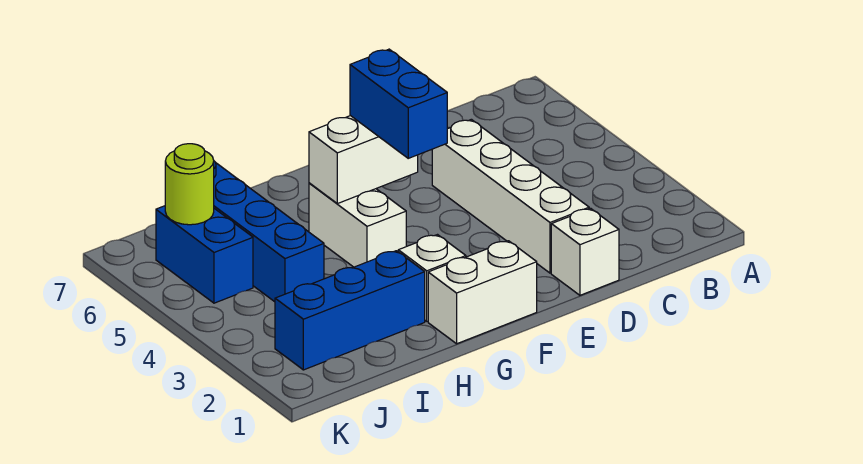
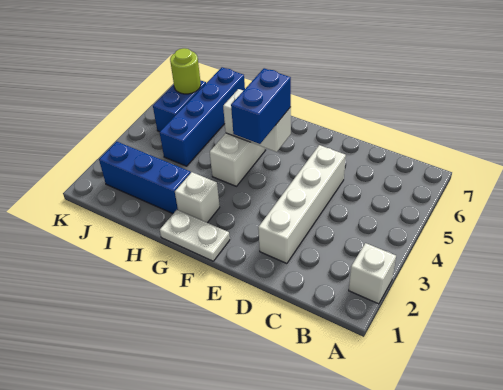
white 1x1 brick [551,208,619,295] -> white 1x1 brick moved to [349,243,396,304]
white 1x2 brick [428,241,537,344] -> white 1x2 plate [160,210,230,261]

